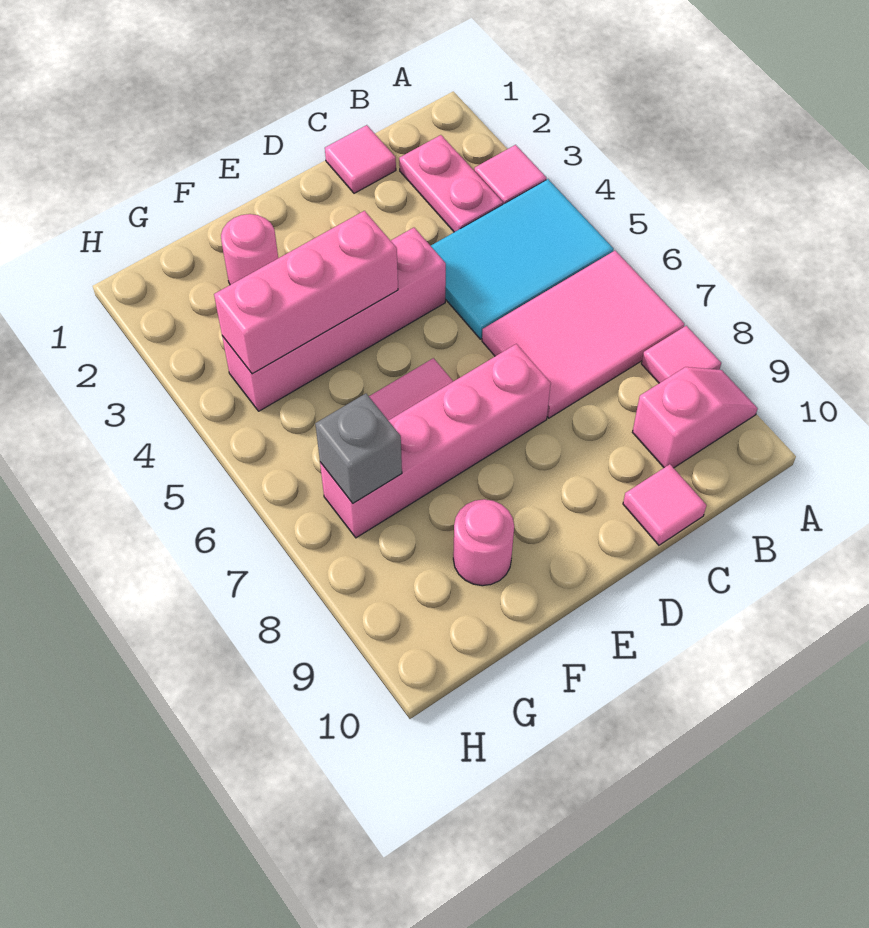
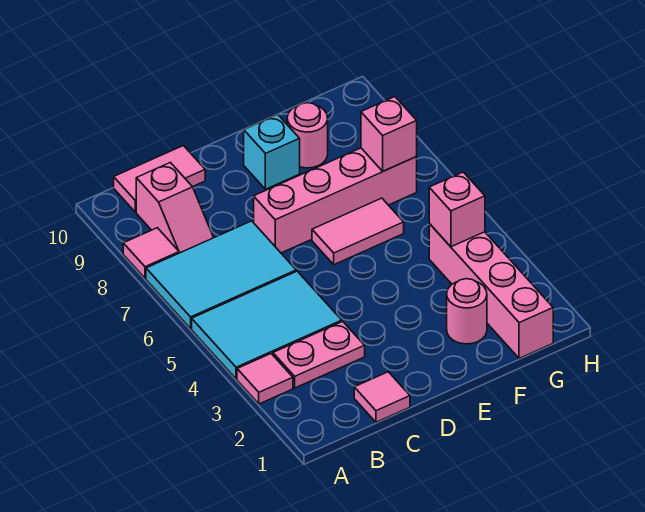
pink 2x3 tile [482,251,684,418] -> cyan 2x3 tile [146,221,296,328]
pink 1x2 slope [632,367,758,468] -> pink 1x2 slope turned to [136,163,214,253]
pink 1x2 plate [399,135,503,232] -> pink 1x2 plate turned to [273,322,365,388]
pink 1x1 tile [623,464,706,545] -> pink 1x2 tile [114,146,205,212]
pink 1x4 brick [222,228,446,411] -> pink 1x4 brick turned to [429,224,553,358]
pink 1x3 brick [214,211,398,374] -> pink 1x1 brick [429,172,485,247]
none -> cyan 1x1 brick [244,114,300,189]
grey 1x1 brick [315,394,402,503] -> pink 1x1 brick [361,97,417,171]

